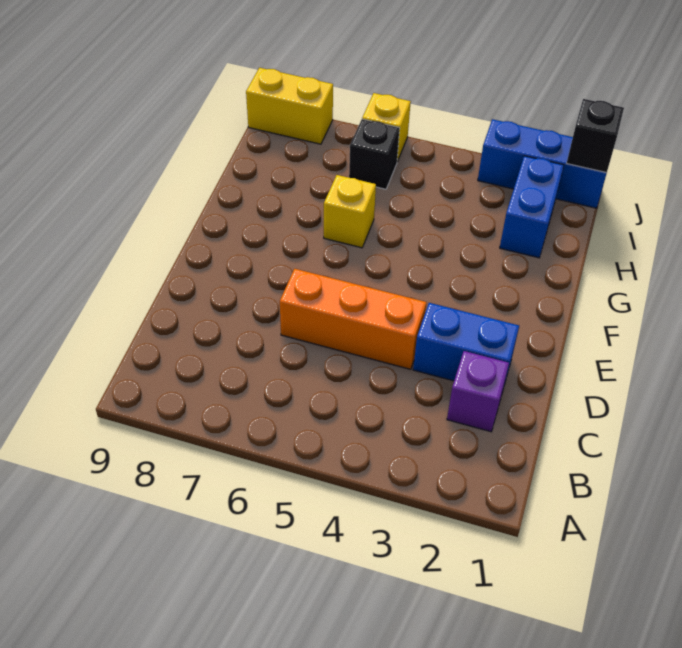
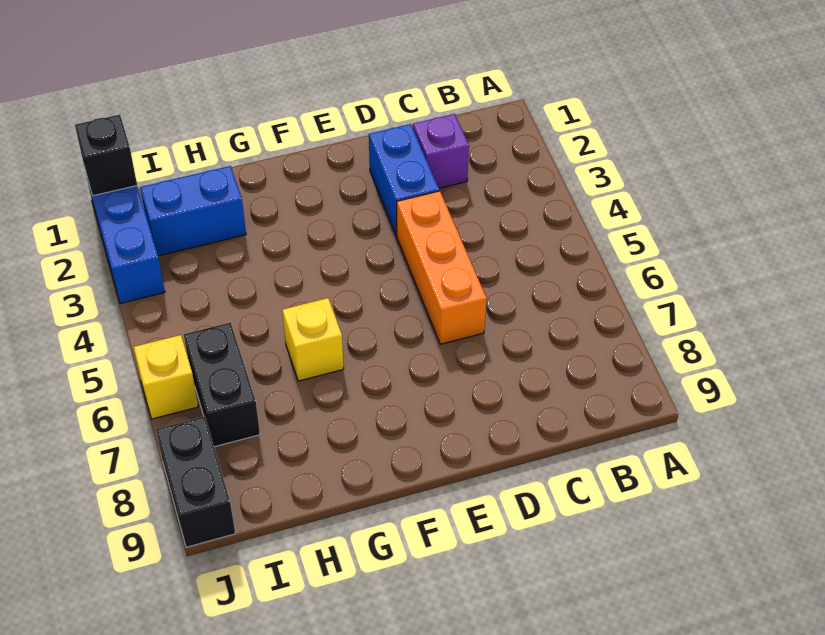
black 1x1 brick [349,119,400,189] -> black 1x2 brick [184,322,260,447]
yellow 1x2 brick [246,68,333,144] -> black 1x2 brick [156,416,235,547]

